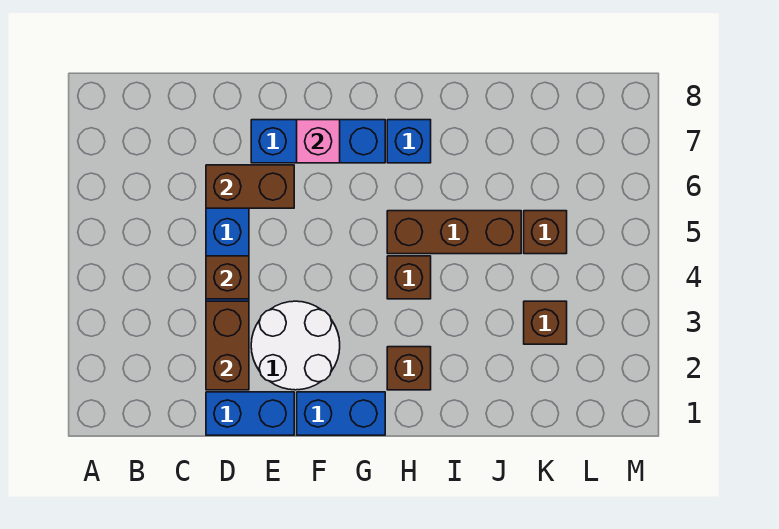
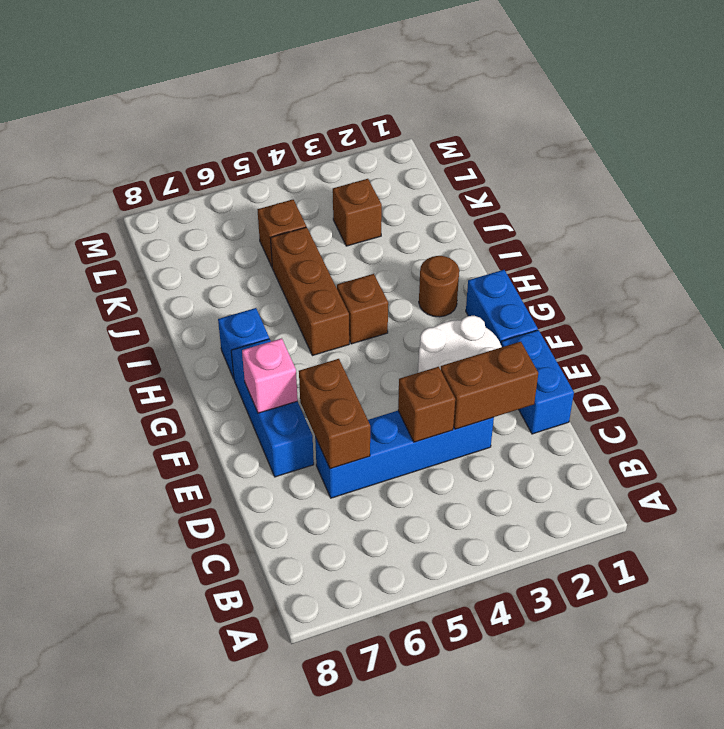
brown 1x1 brick [387,347,431,390] -> brown 1x1 round brick [419,256,459,317]

